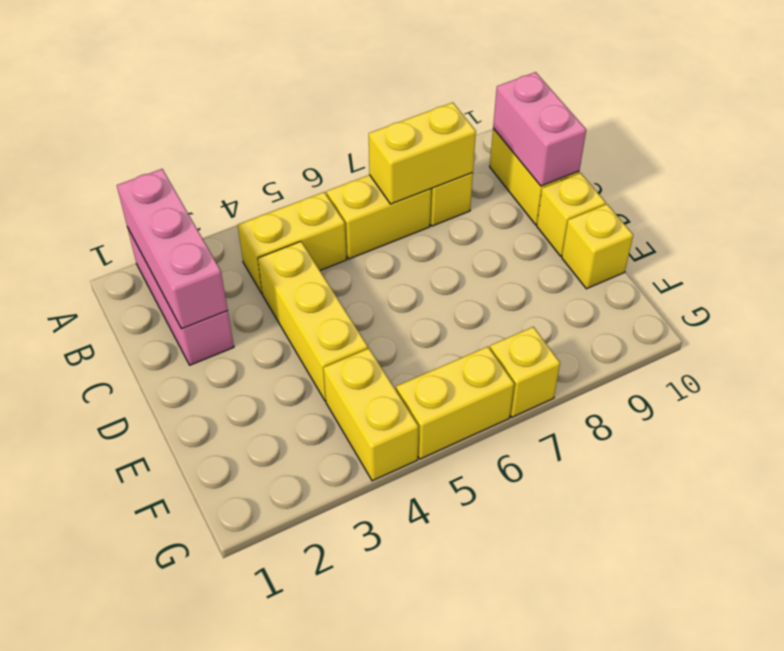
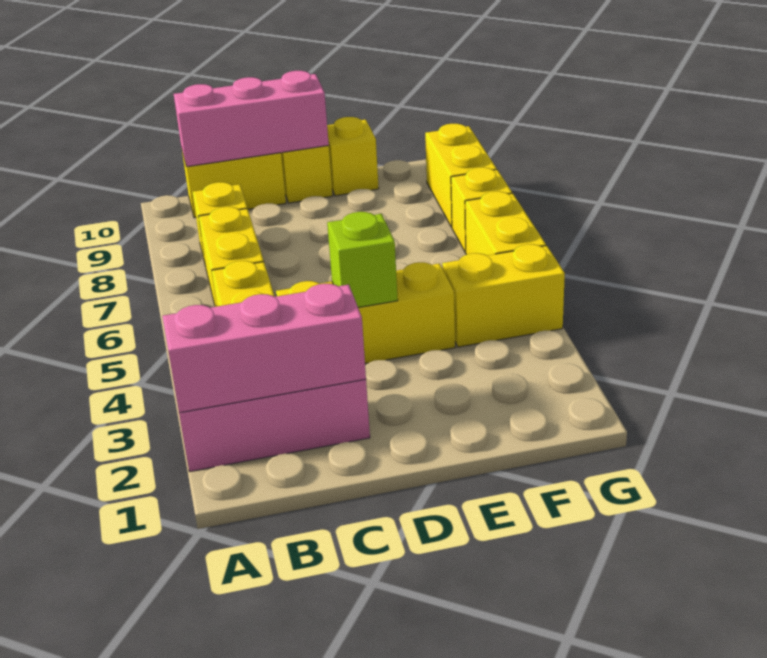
yellow 1x2 brick [369,102,476,204] -> yellow 1x2 brick moved to [425,124,497,227]
pink 1x2 brick [493,72,586,186] -> pink 1x3 brick [174,71,329,167]
none -> lime 1x1 brick [327,212,398,307]

